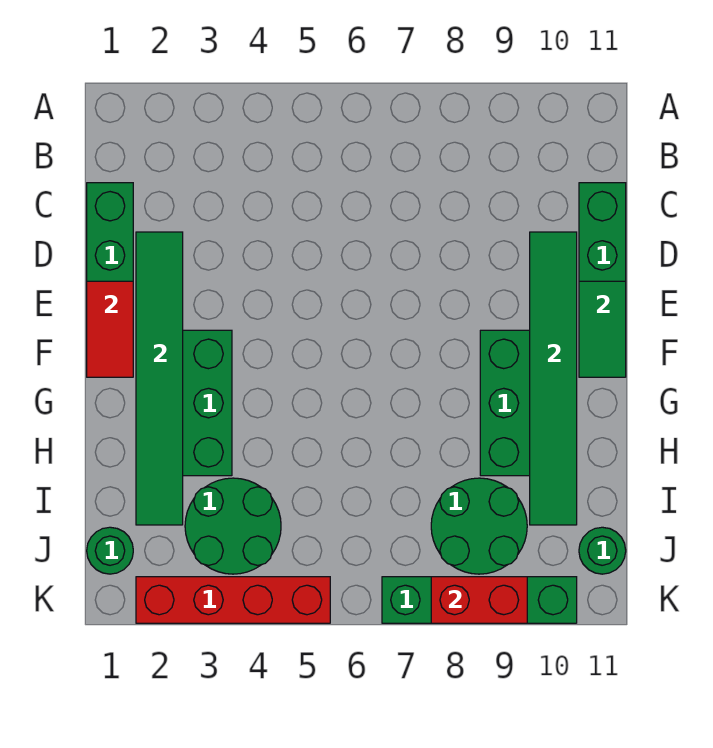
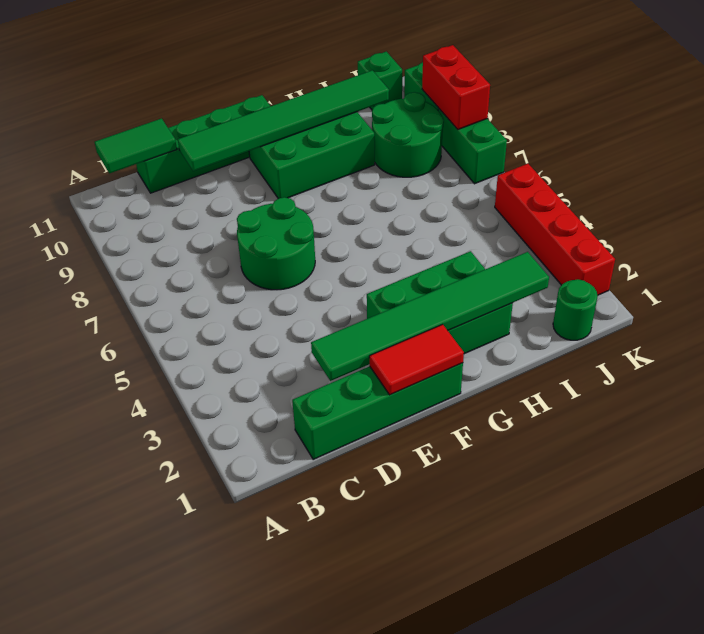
green 1x2 tile [579,281,626,377] -> green 1x2 tile moved to [95,118,177,173]
green 2x2 round brick [185,478,281,574] -> green 2x2 round brick moved to [237,197,315,290]
green 1x1 round brick [579,527,626,574] -> green 1x1 brick [358,51,402,110]

